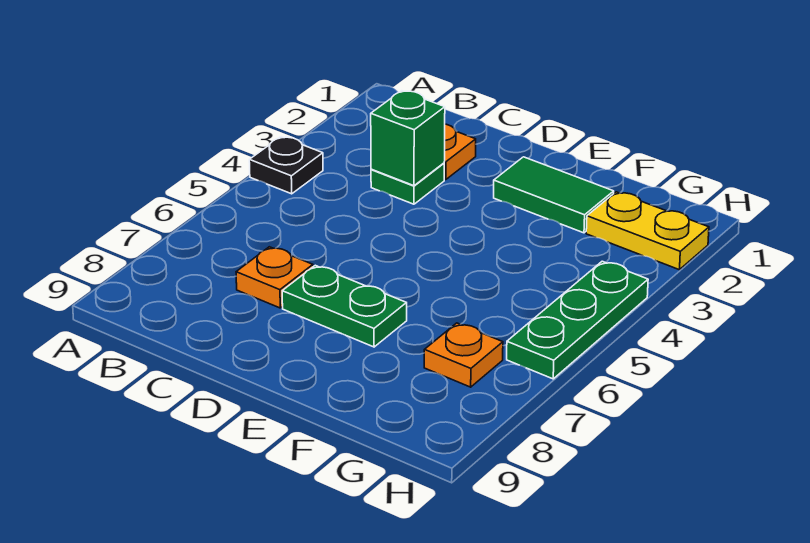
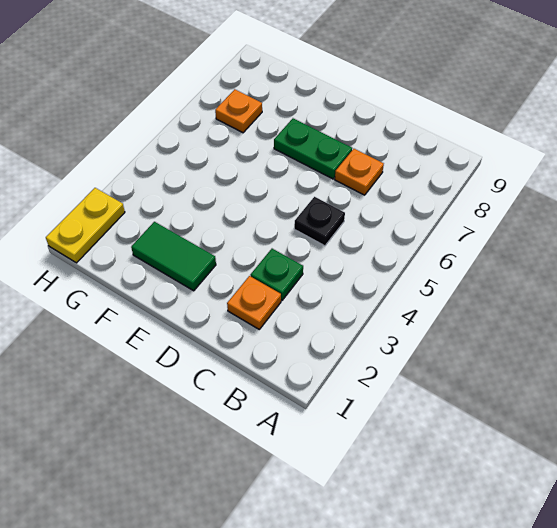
black 1x1 plate [249,137,323,194] -> black 1x1 plate moved to [294,197,345,246]
green 1x1 brick [371,91,445,186] -> none
yellow 1x2 plate [586,192,709,270] -> yellow 1x2 plate turned to [46,188,125,263]
green 1x3 plate [507,261,648,379] -> none

